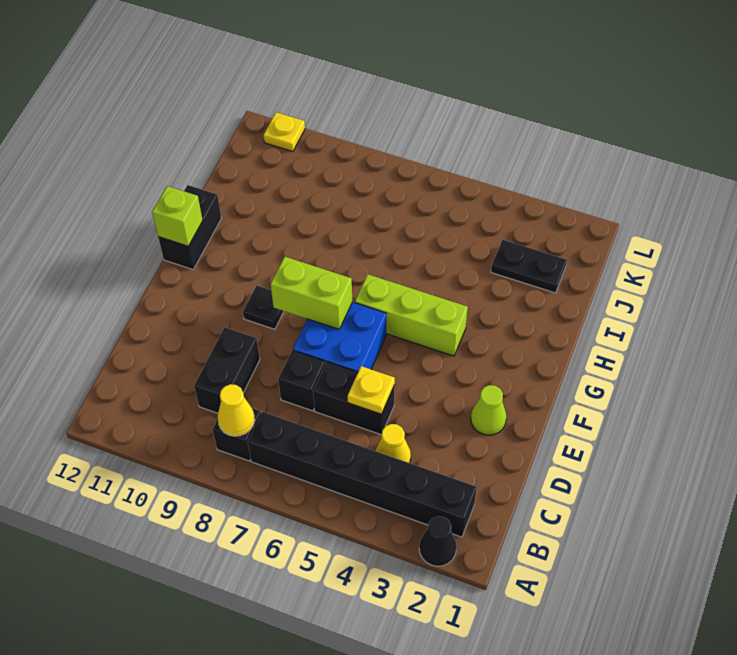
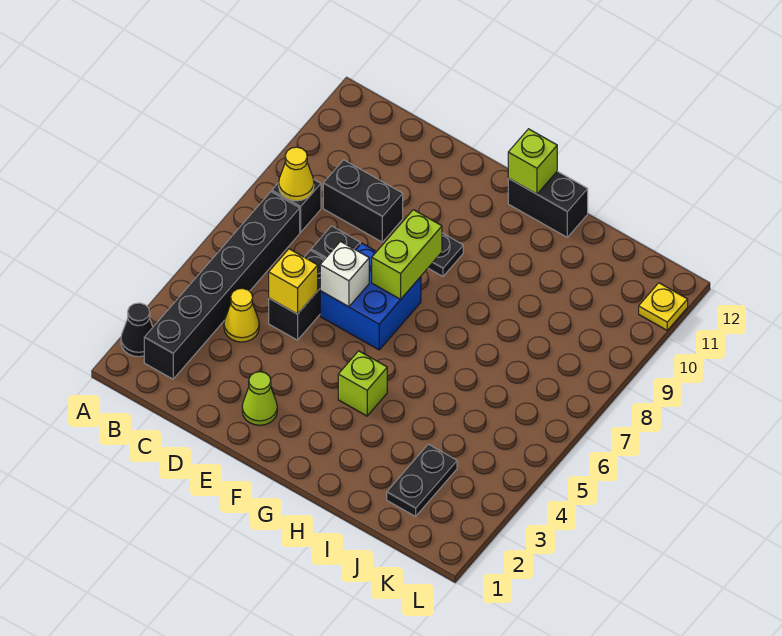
yellow 1x1 plate [347,366,395,414] -> yellow 1x1 brick [269,249,318,314]
none -> white 1x1 brick [320,242,369,307]
lime 1x3 brick [355,274,468,356] -> lime 1x1 brick [338,351,387,416]

